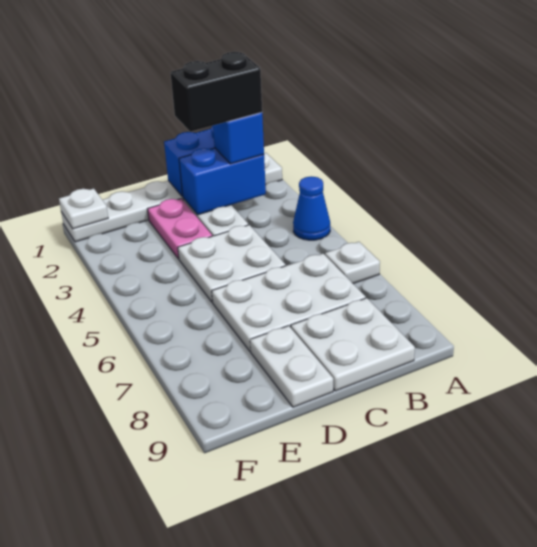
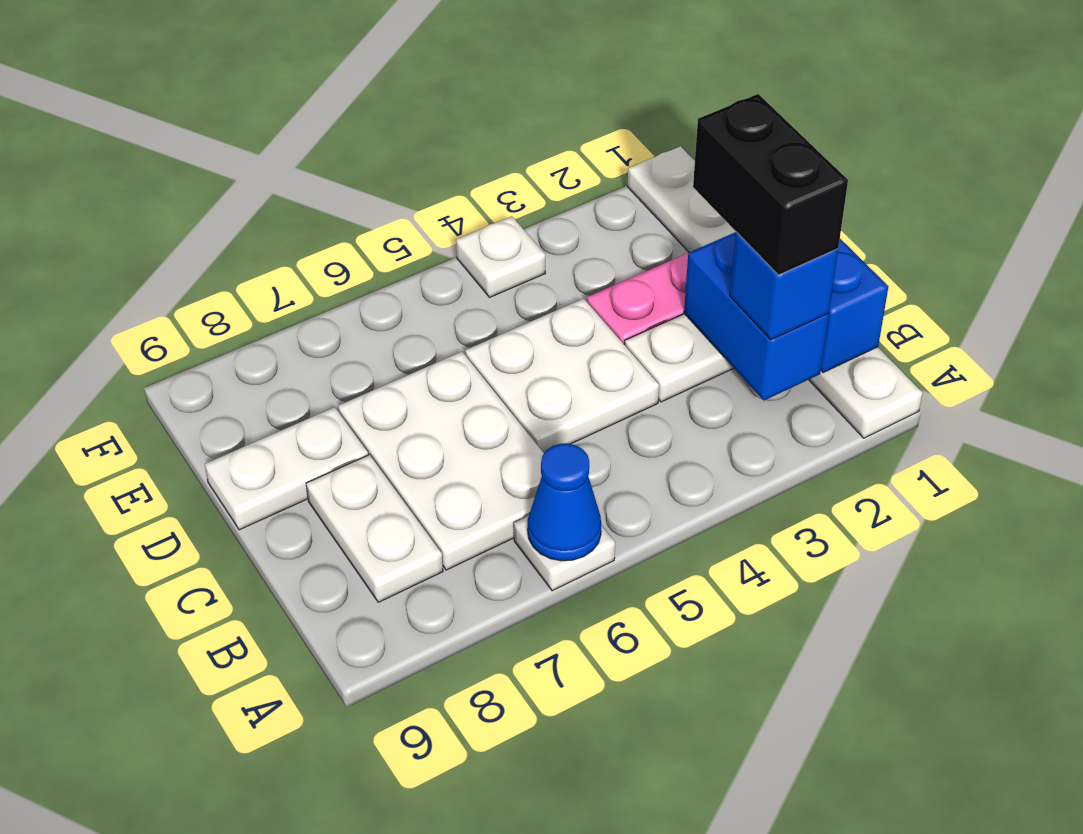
blue 1x1 cone [293,176,330,240] -> blue 1x1 cone moved to [528,444,601,561]
white 2x2 plate [291,298,415,391] -> white 1x2 plate [306,455,443,602]
white 1x1 plate [59,189,108,229] -> white 1x1 plate moved to [456,216,545,297]

